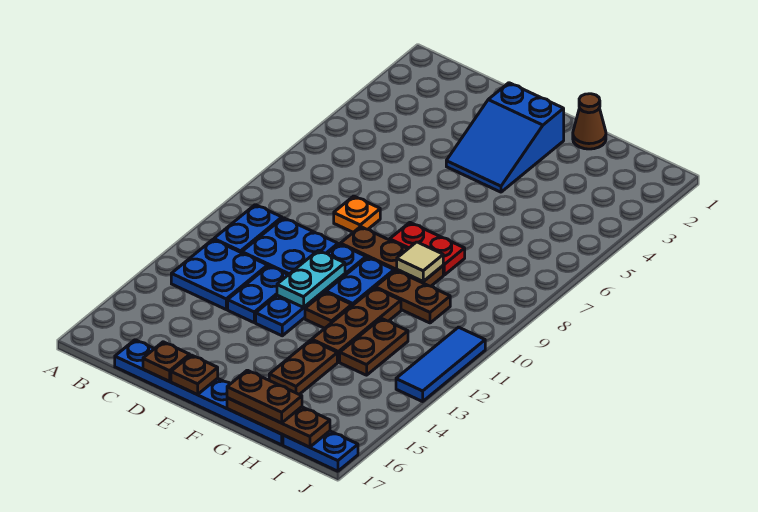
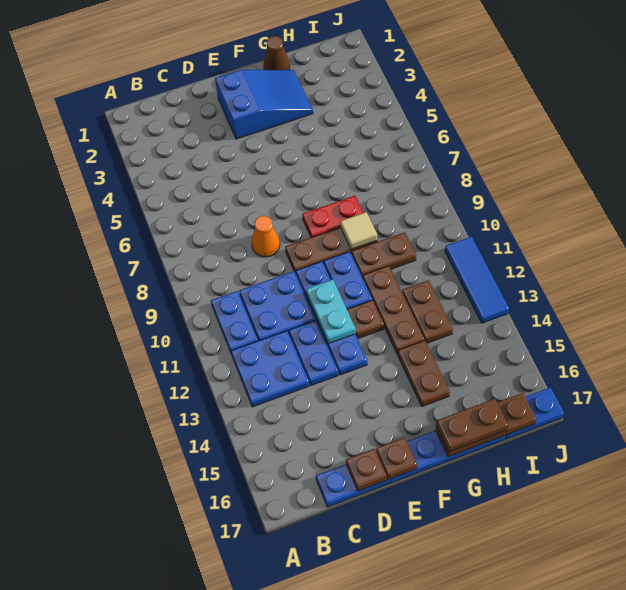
orange 1x1 plate [334,196,380,232] -> orange 1x1 cone [252,216,280,257]
blue 2x3 slope [446,83,564,192] -> blue 2x3 slope turned to [215,70,313,139]

